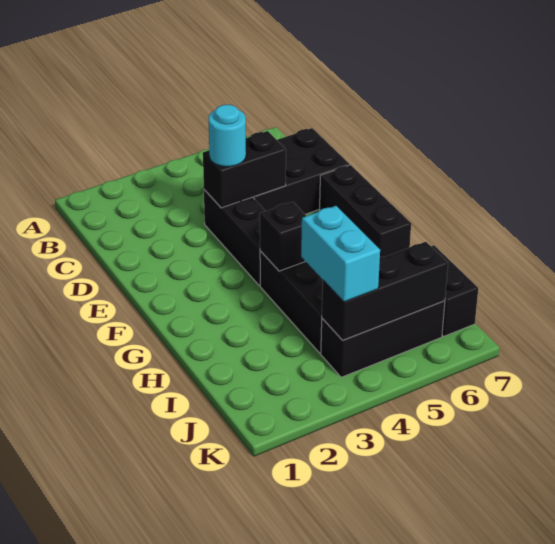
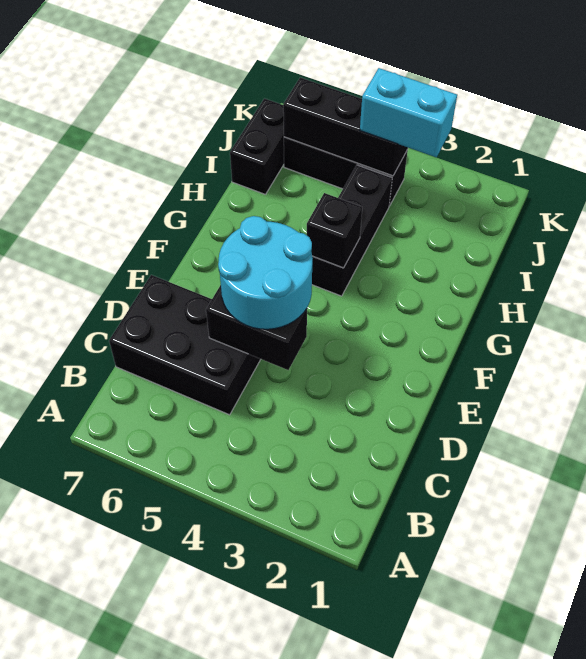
black 1x3 brick [204,190,265,286] -> none
cyan 1x1 round brick [209,105,246,167] -> cyan 2x2 round brick [218,216,313,329]
black 1x3 brick [320,165,411,257] -> none
cyan 1x2 brick [301,206,380,302] -> cyan 1x2 brick turned to [360,68,457,157]

